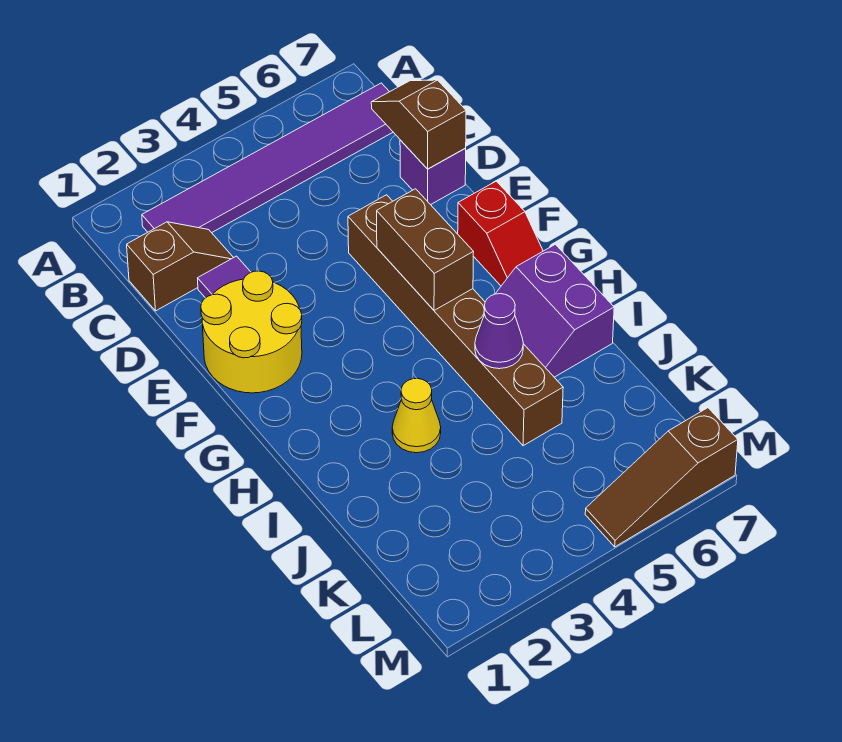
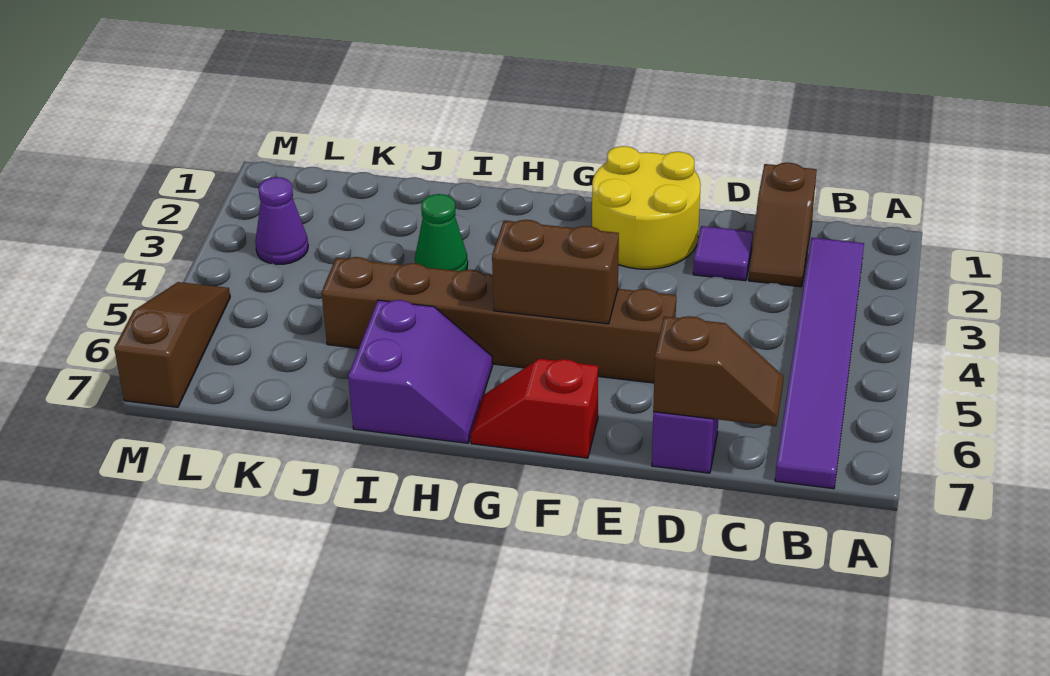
purple 2x2 slope [496,244,614,377] -> purple 2x2 slope turned to [348,300,493,443]
yellow 1x1 cone [392,378,441,453] -> green 1x1 cone [415,194,468,271]
purple 1x1 cone [475,294,523,369] -> purple 1x1 cone moved to [255,177,308,264]

